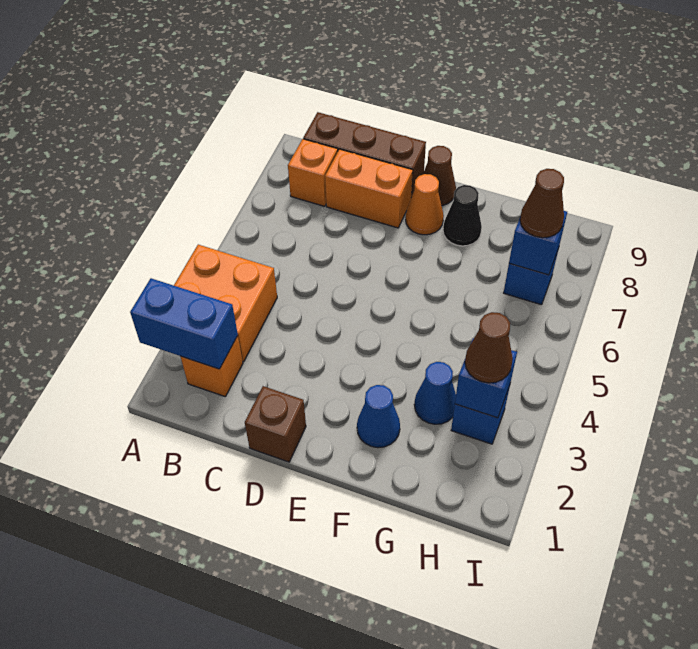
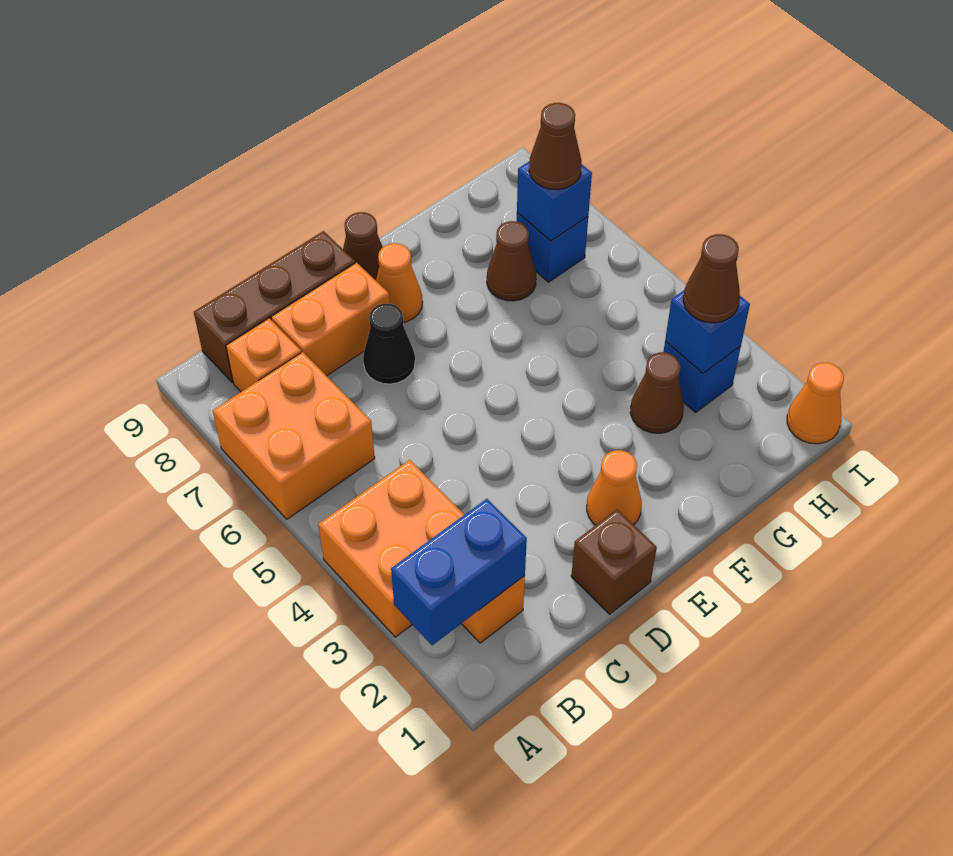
none -> orange 2x2 brick [213,352,375,519]
none -> orange 1x1 cone [587,450,642,525]
blue 1x1 cone [357,385,400,448] -> none
black 1x1 cone [443,185,482,246] -> black 1x1 cone moved to [363,304,415,384]
blue 1x1 cone [414,362,456,424] -> brown 1x1 cone [630,352,684,433]
none -> brown 1x1 cone [487,221,536,301]
none -> orange 1x1 cone [787,363,844,444]

